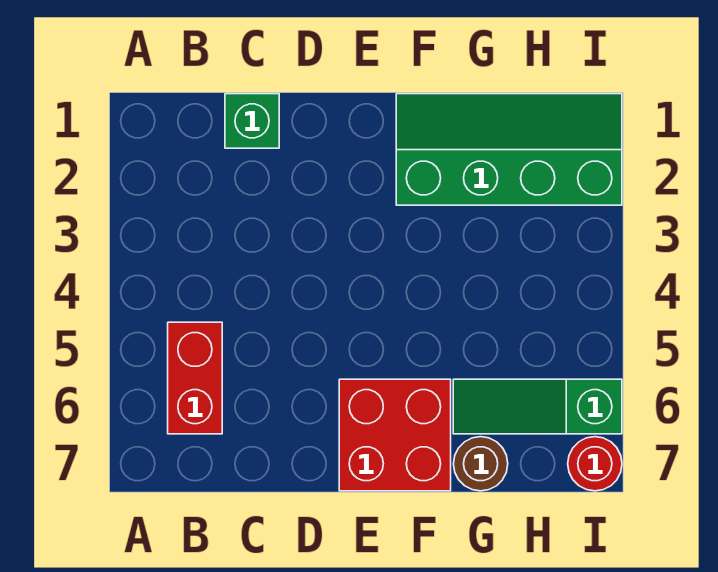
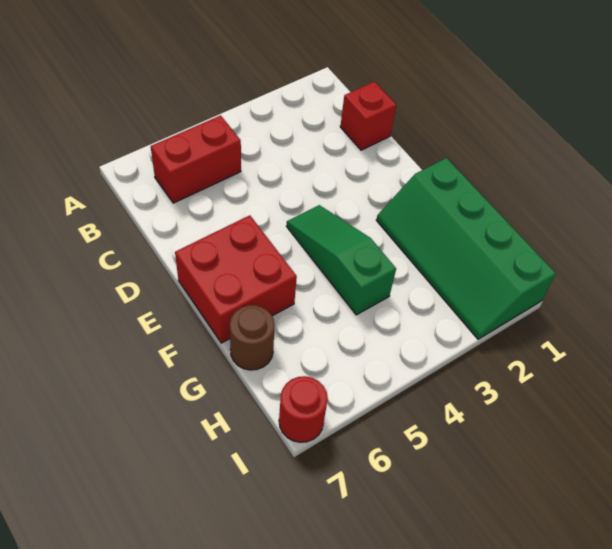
green 1x1 brick [225,94,279,148] -> red 1x1 brick [340,82,396,150]
green 2x4 slope [396,94,622,205] -> green 2x4 slope turned to [376,158,556,339]
green 1x3 slope [453,379,622,434] -> green 1x3 slope moved to [287,205,396,315]

